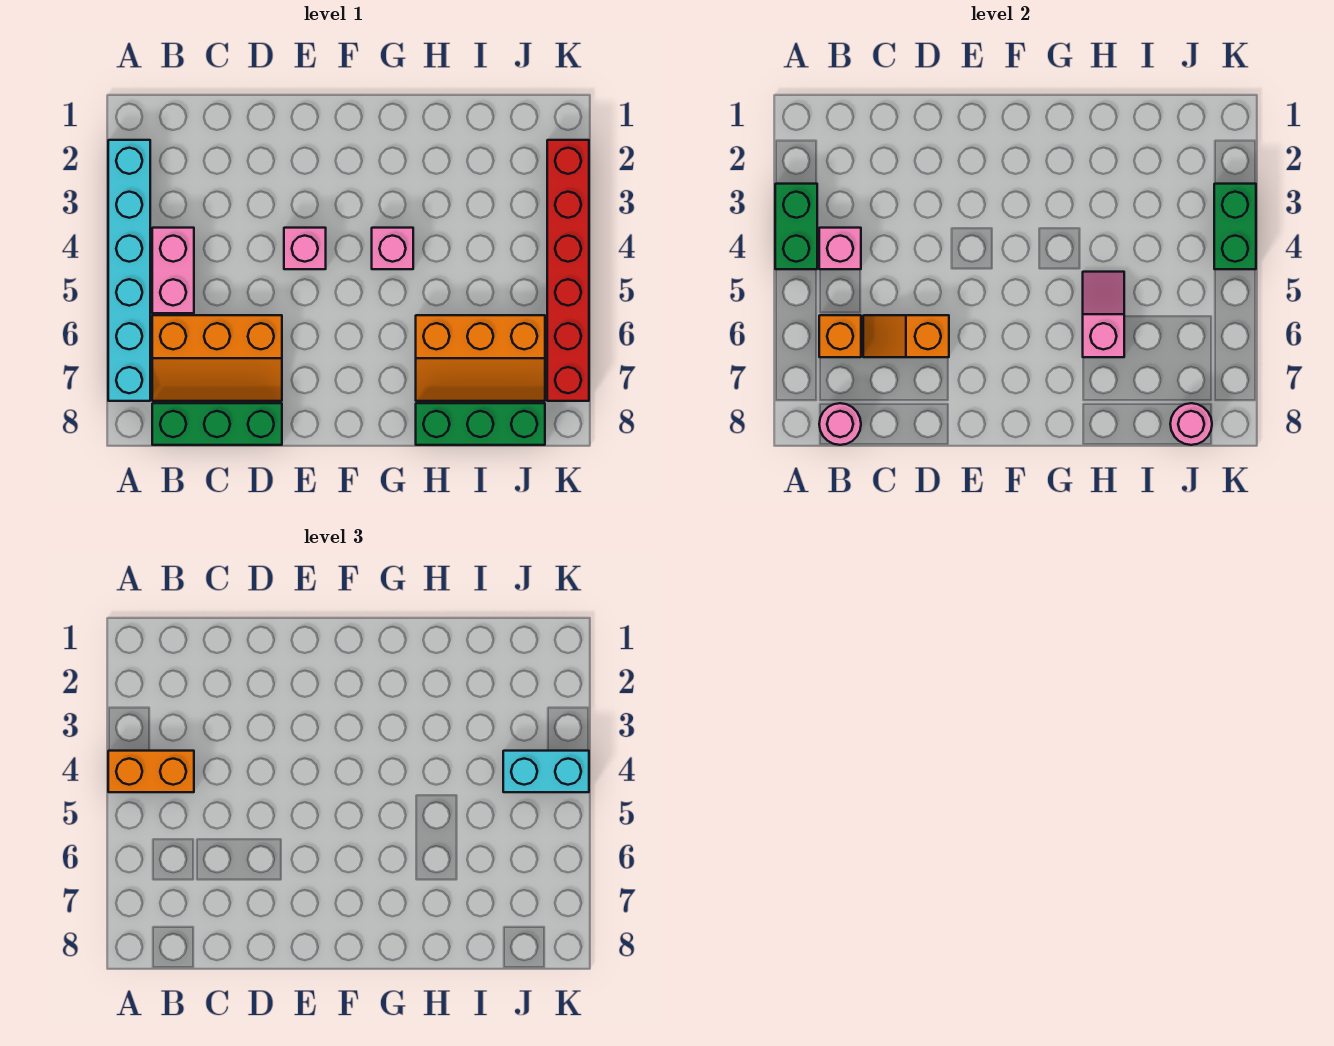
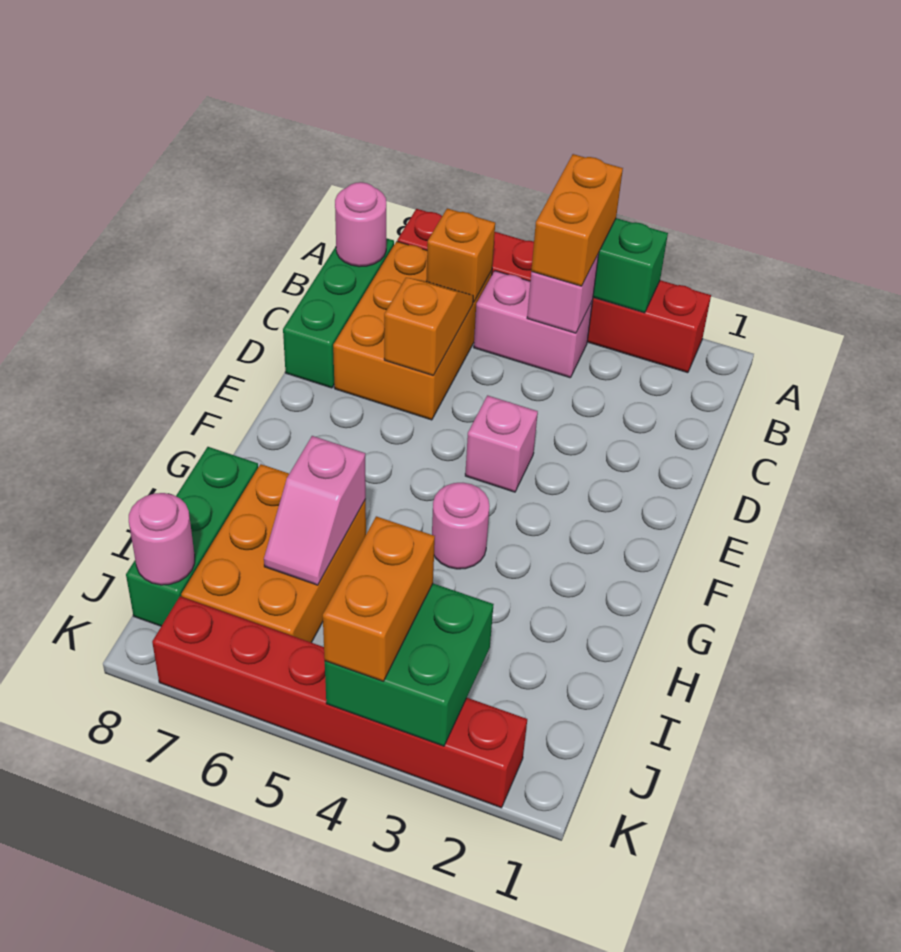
cyan 1x6 brick [108,140,150,401] -> red 1x6 brick [397,209,711,373]
orange 2x3 slope [152,315,282,401] -> orange 2x3 brick [333,241,492,420]
pink 1x1 brick [372,228,413,269] -> pink 1x1 round brick [432,483,489,569]
pink 1x2 slope [1083,272,1124,357] -> pink 1x2 slope turned to [264,436,366,585]
orange 2x3 slope [416,315,545,401] -> orange 2x3 brick [181,464,366,643]
cyan 1x2 brick [503,751,589,792] -> orange 1x2 brick [323,516,435,681]
green 1x2 brick [1214,184,1256,269] -> green 2x2 brick [325,584,494,746]

